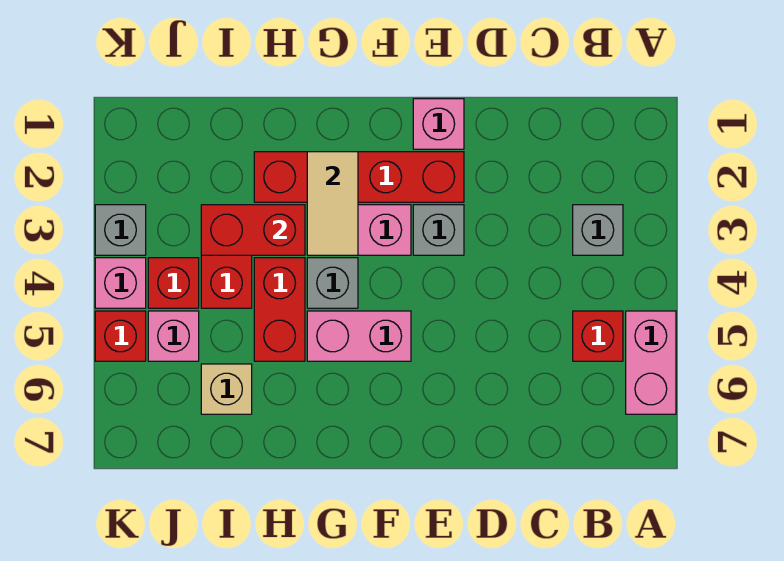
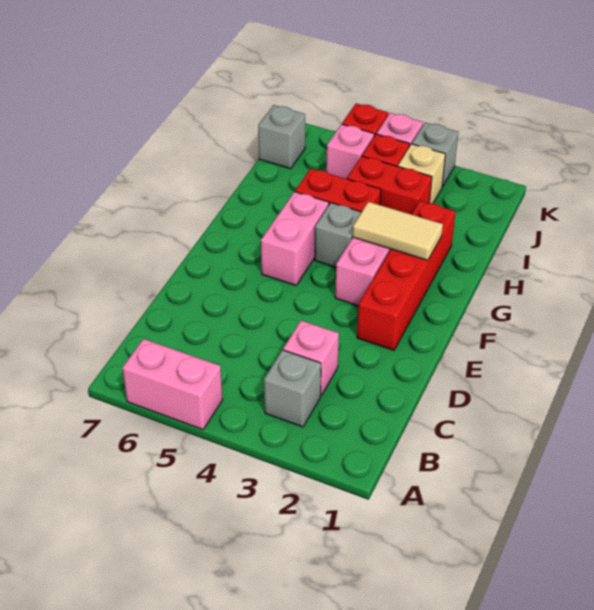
red 1x1 brick [573,311,623,361] -> none
pink 1x1 brick [413,99,464,149] -> pink 1x1 brick moved to [283,321,339,396]
grey 1x1 brick [413,205,464,255] -> grey 1x1 brick moved to [258,105,305,169]
red 1x2 brick [201,205,305,255] -> none
tan 1x1 brick [201,364,252,414] -> tan 1x1 brick moved to [398,144,445,203]

